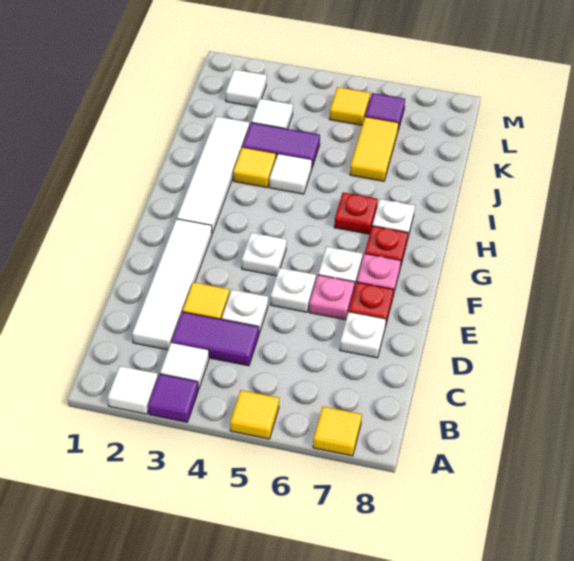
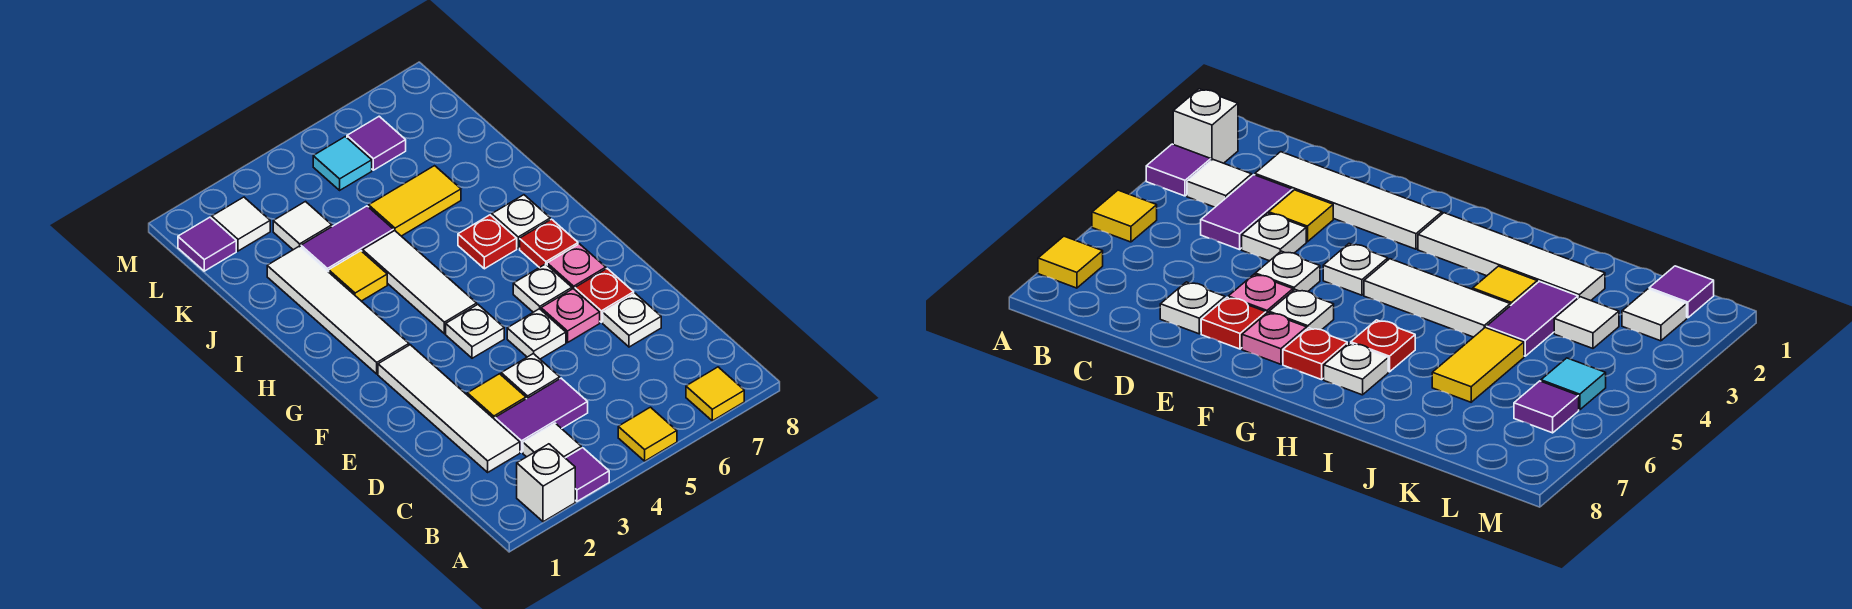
white 1x1 tile [108,366,158,414] -> white 1x1 brick [517,444,575,522]
white 1x1 tile [269,154,312,194] -> white 1x3 tile [363,231,477,334]
yellow 1x2 tile [350,117,399,181] -> yellow 1x2 tile turned to [369,166,461,236]
none -> purple 1x1 tile [178,217,236,271]
yellow 1x1 tile [330,87,370,125] -> cyan 1x1 tile [313,137,372,190]

